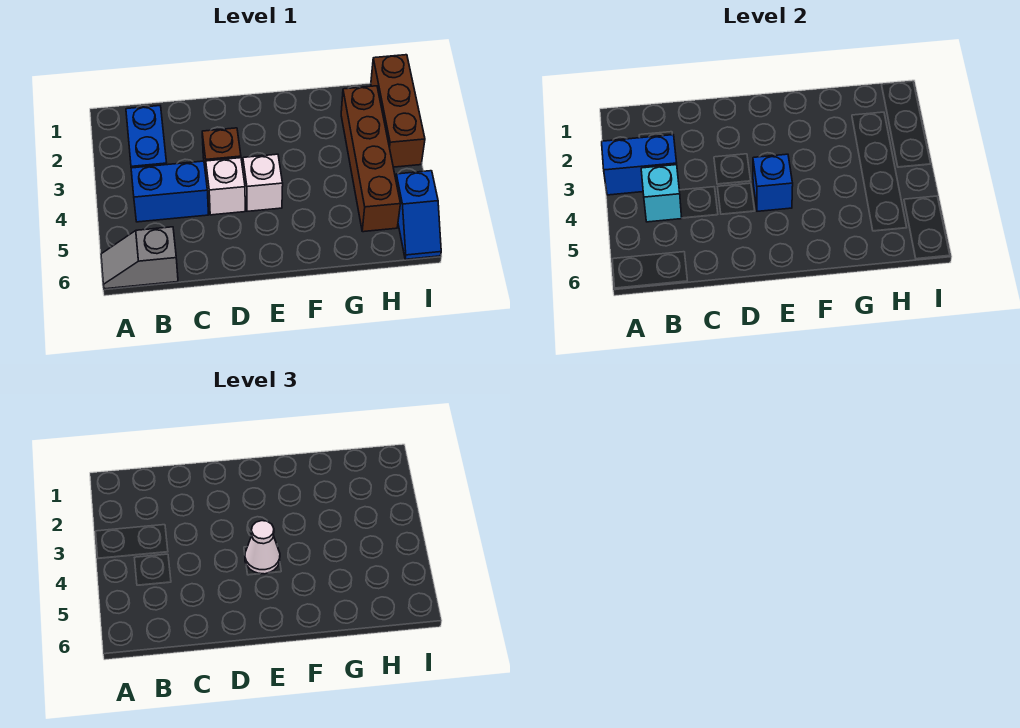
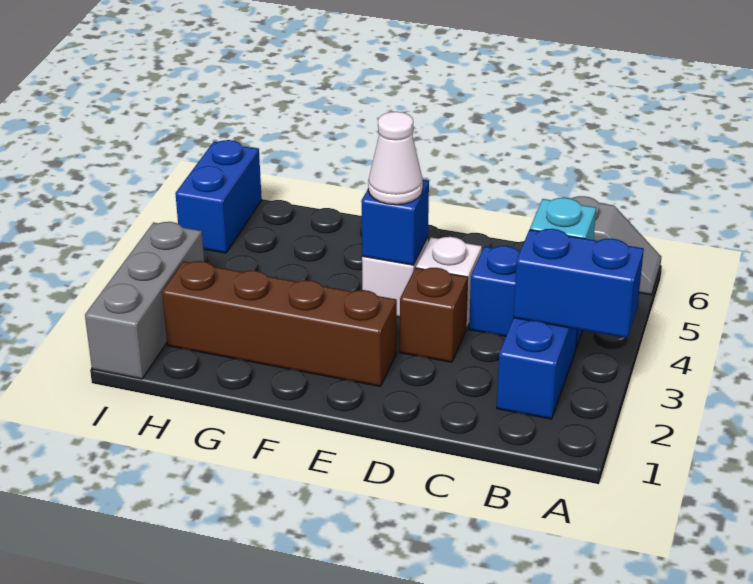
brown 1x4 brick [341,86,400,232] -> brown 1x4 brick turned to [162,261,397,386]
brown 1x3 brick [371,55,425,167] -> grey 1x3 brick [85,222,204,379]
blue 1x2 slope [396,171,441,259] -> blue 1x2 brick [175,140,262,253]

